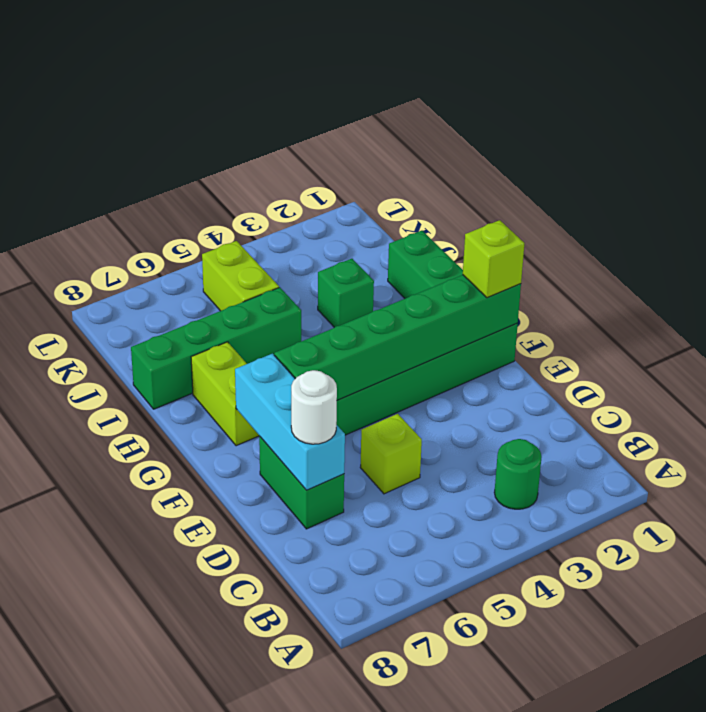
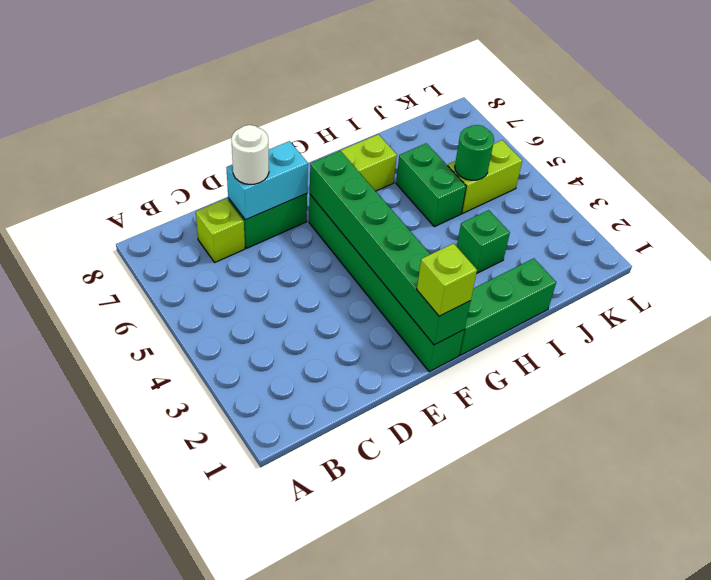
green 1x1 round brick [494,439,542,509] -> green 1x1 round brick moved to [455,125,494,180]
lime 1x1 brick [360,414,422,494] -> lime 1x1 brick moved to [196,199,245,262]
cyan 1x3 brick [235,354,345,490] -> cyan 1x2 brick [226,141,308,220]
green 1x4 brick [131,287,301,409] -> green 1x2 brick [396,143,466,227]

